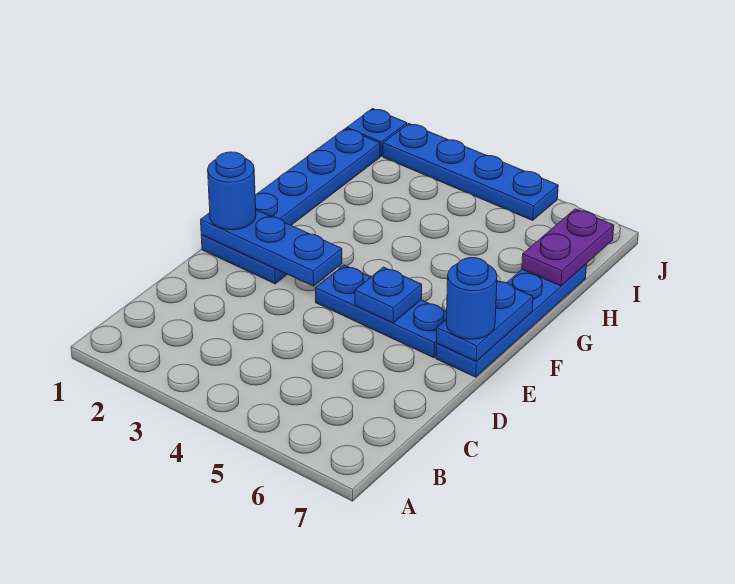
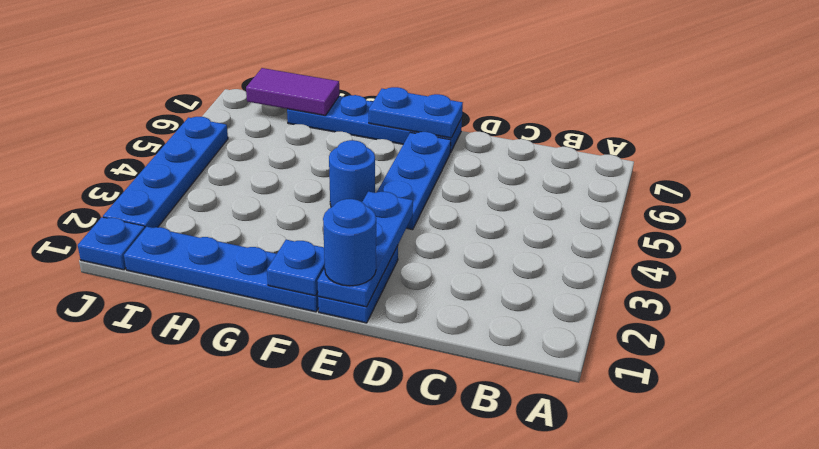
blue 1x1 plate [355,267,422,323] -> blue 1x1 plate moved to [267,240,325,296]
blue 1x1 round brick [446,258,497,339] -> blue 1x1 round brick moved to [329,140,375,207]
purple 1x2 plate [522,209,614,286] -> purple 1x2 tile [246,68,339,116]

